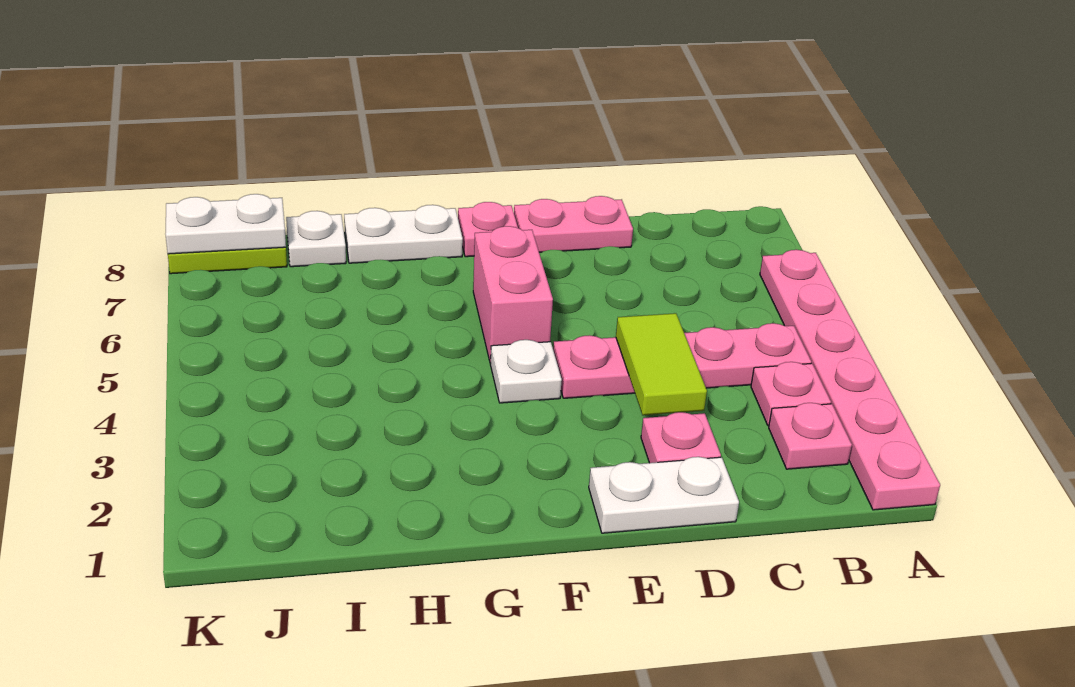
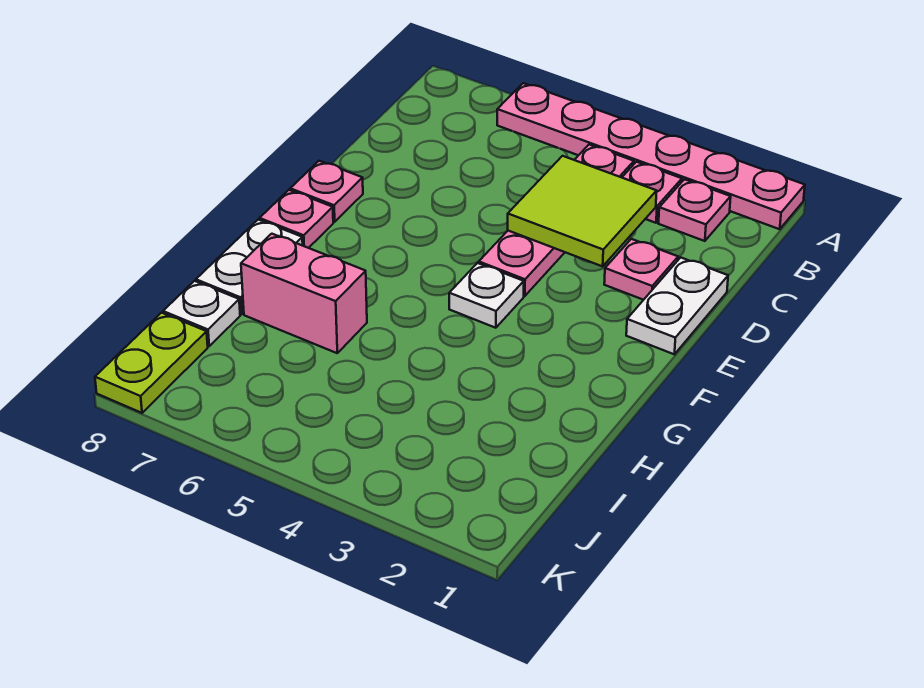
lime 1x2 tile [616,313,707,415] -> lime 2x2 tile [508,156,657,266]
pink 1x2 plate [514,196,633,252] -> pink 1x1 plate [290,161,363,222]
pink 1x2 brick [473,226,553,363] -> pink 1x2 brick moved to [241,234,367,353]
white 1x2 plate [165,194,286,254] -> none

